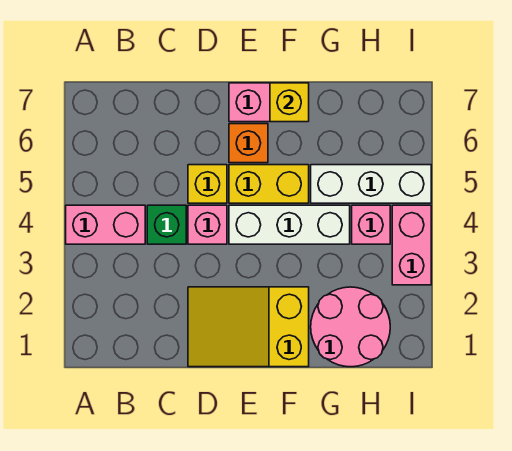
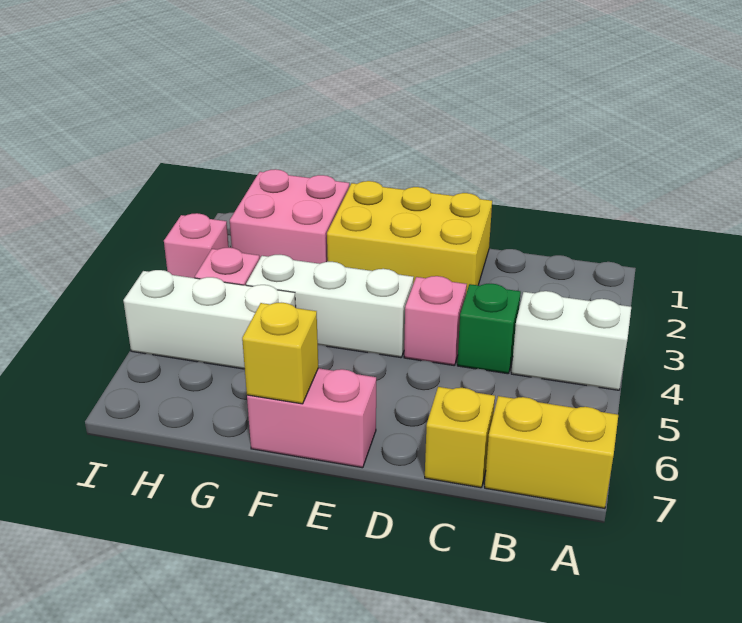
pink 1x2 brick [66,205,145,244] -> white 1x2 brick [511,291,631,390]
yellow 2x3 slope [188,287,309,367] -> yellow 2x3 brick [327,181,492,293]
yellow 1x1 brick [188,165,227,203] -> yellow 1x1 brick moved to [425,387,495,488]
yellow 1x2 brick [229,165,309,203] -> yellow 1x2 brick moved to [485,396,618,508]
orange 1x1 brick [229,124,268,163] -> none
pink 2x2 round brick [311,287,390,367] -> pink 2x2 brick [230,169,349,264]
pink 1x2 brick [392,205,431,285] -> pink 1x1 brick [164,213,229,278]

